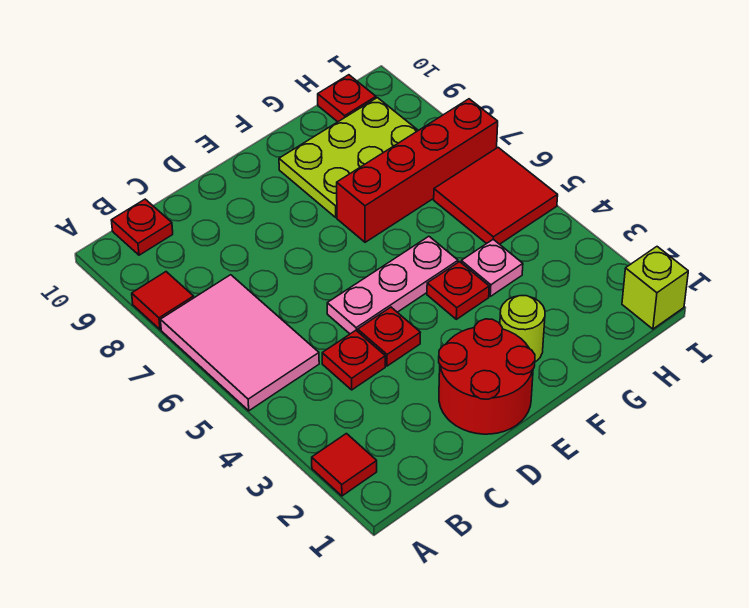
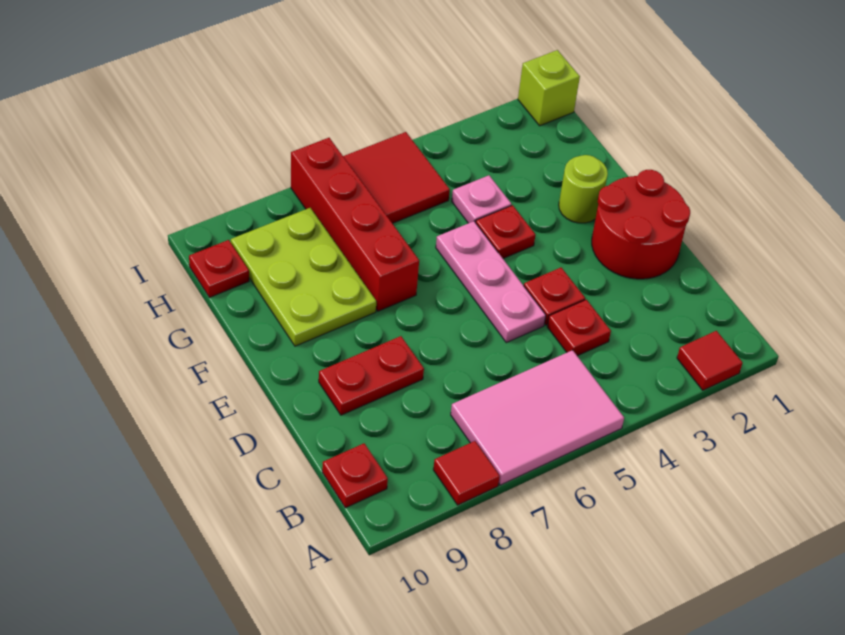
none -> red 1x2 plate [319,336,424,415]

